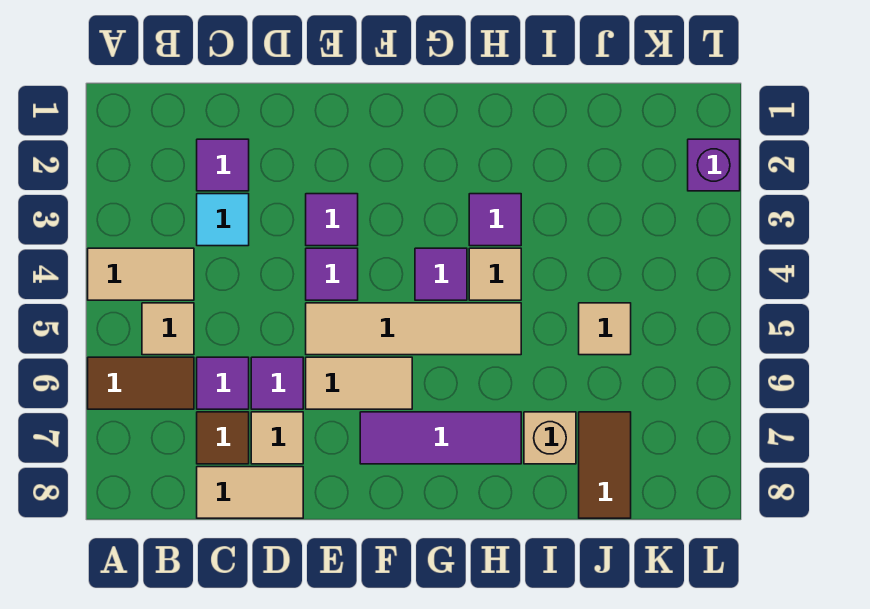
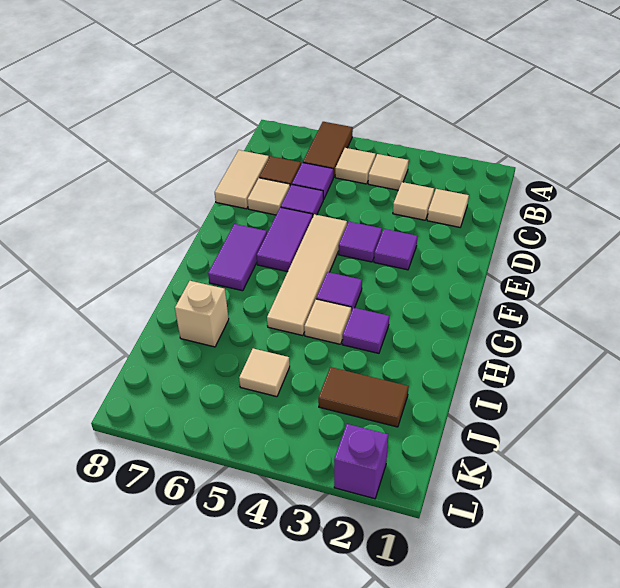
tan 1x2 tile [88,248,194,300] -> tan 1x1 tile [368,154,409,190]
purple 1x1 tile [197,139,249,191] -> tan 1x1 tile [427,189,469,227]
cyan 1x1 tile [197,194,249,246] -> tan 1x1 tile [393,182,434,220]
tan 1x2 tile [306,357,412,409] -> purple 1x2 tile [257,207,313,272]
purple 1x3 tile [360,412,521,464] -> purple 1x2 tile [208,224,267,291]
brown 1x2 tile [579,412,631,518] -> brown 1x2 tile moved to [318,367,409,427]

